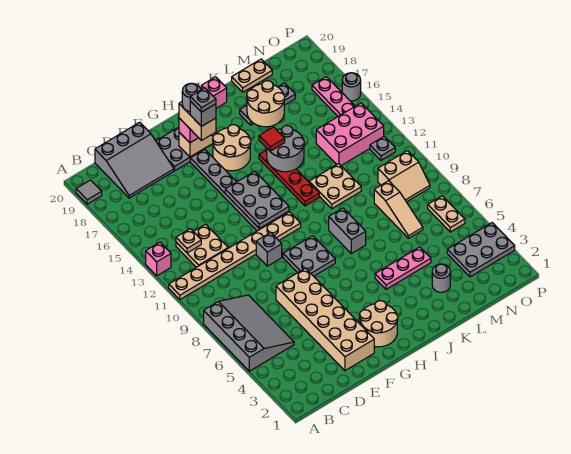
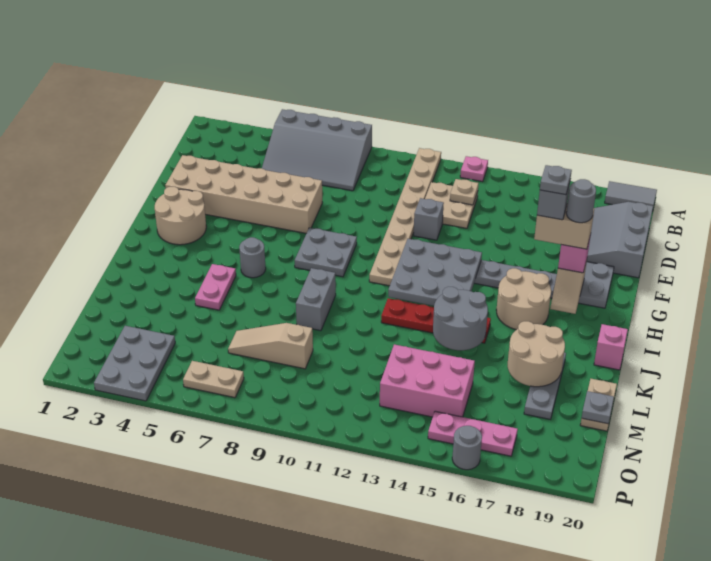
pink 1x1 brick [146,242,171,276] -> pink 1x1 plate [460,156,488,182]
grey 1x1 tile [76,180,102,204] -> grey 1x2 tile [605,181,657,211]
grey 1x1 brick [256,232,282,266] -> grey 1x1 brick moved to [414,198,444,240]
grey 2x3 plate [225,171,289,229] -> grey 3x3 plate [388,239,482,306]
pink 1x3 plate [375,247,431,289] -> pink 1x2 plate [195,264,236,310]
grey 1x2 brick [329,208,366,254] -> grey 1x2 brick turned to [296,268,336,331]
red 1x1 tile [259,127,285,151] -> none
tan 2x2 plate [309,164,361,209] -> none
grey 1x1 round brick [432,264,450,292] -> grey 1x1 round brick moved to [239,237,266,278]
pink 2x3 brick [316,103,384,165] -> pink 2x3 brick turned to [380,344,475,417]
tan 2x2 slope [378,151,430,202] -> none
grey 1x1 plate [370,136,395,160] -> grey 1x1 plate moved to [582,391,614,424]

